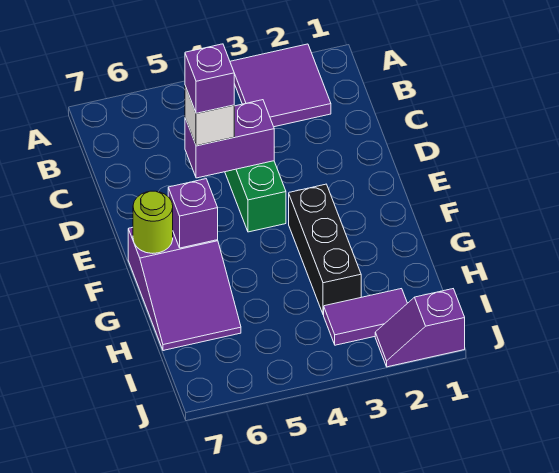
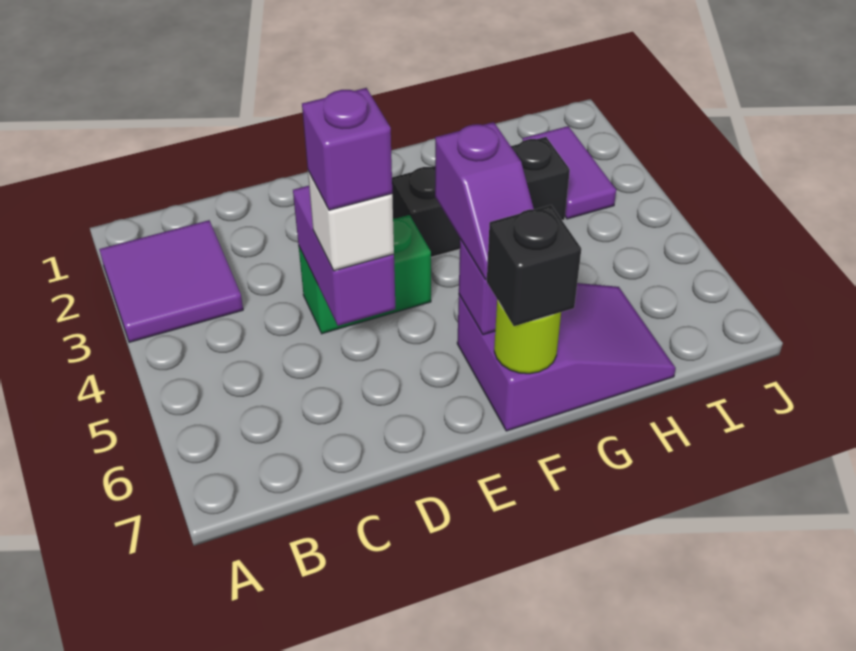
none -> black 1x1 brick [487,205,581,326]
purple 1x2 slope [375,289,465,367] -> purple 1x2 slope moved to [435,122,534,280]

